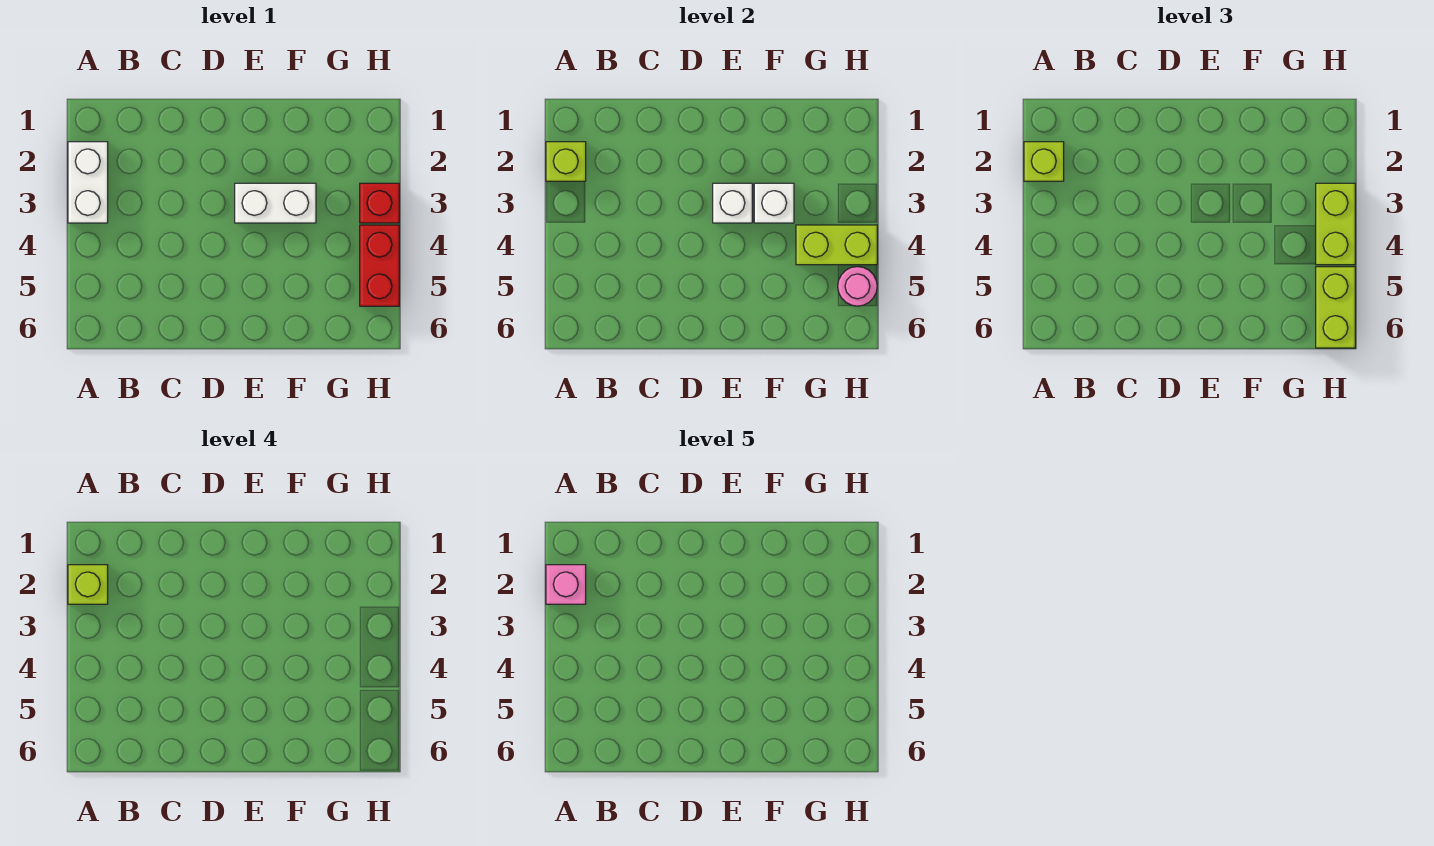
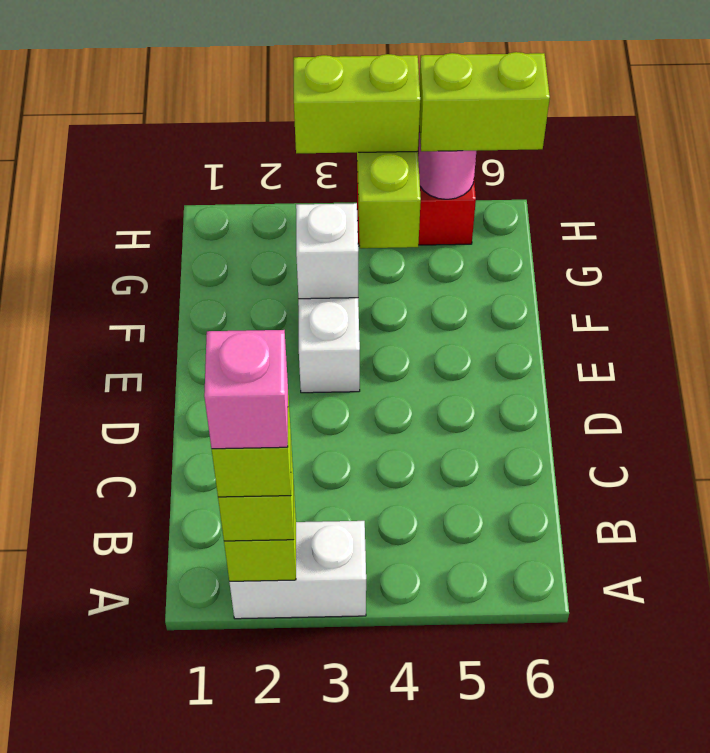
white 1x1 brick [713,183,752,223] -> none
red 1x1 brick [360,183,399,223] -> none

